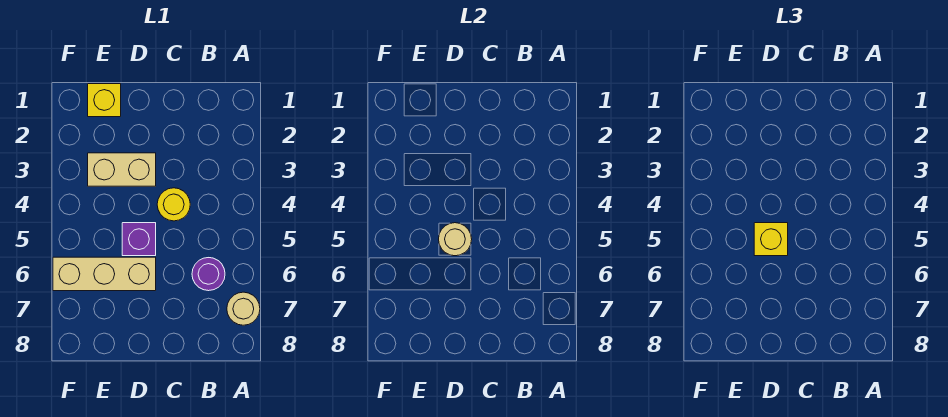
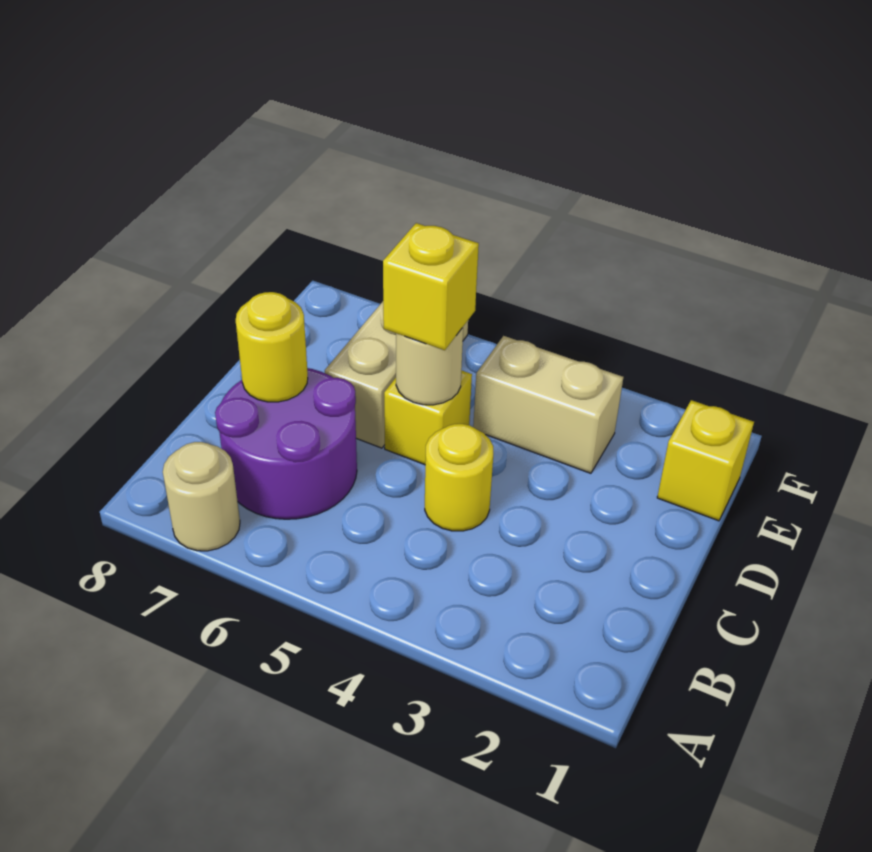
purple 1x1 round brick [192,258,225,291] -> purple 2x2 round brick [215,368,357,519]
none -> yellow 1x1 round brick [236,292,308,402]
tan 1x2 brick [88,153,156,186] -> tan 1x2 brick turned to [473,336,623,473]
purple 1x1 brick [122,223,156,256] -> yellow 1x1 brick [384,370,472,465]

